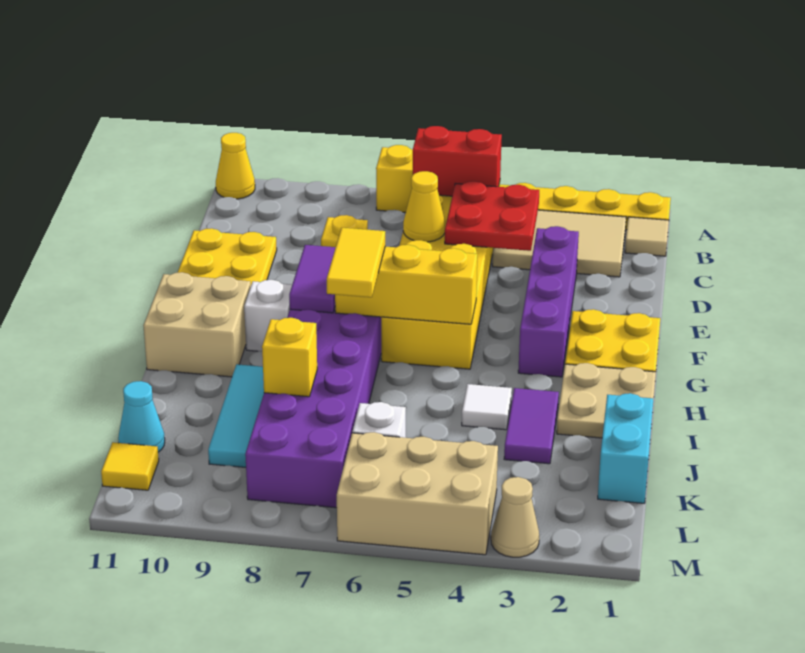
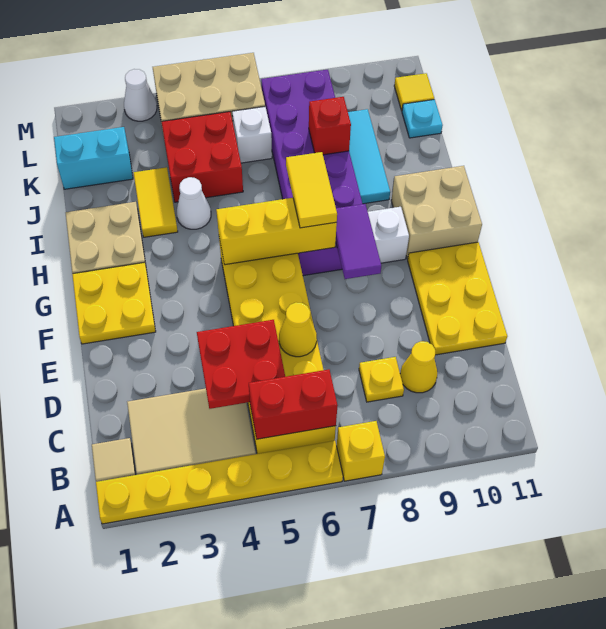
yellow 1x1 cone [216,133,255,199] -> yellow 1x1 cone moved to [400,341,437,393]
purple 1x4 brick [518,226,579,377] -> none
purple 1x2 tile [504,388,559,464] -> yellow 1x2 tile [134,167,178,237]
white 1x1 tile [462,384,512,430] -> white 1x1 cone [177,177,211,229]
cyan 1x2 brick [598,393,654,503] -> cyan 1x2 brick turned to [54,127,133,189]
none -> red 2x2 brick [161,112,243,202]
yellow 1x1 brick [262,318,317,397] -> red 1x1 brick [309,97,351,155]
cyan 1x1 cone [118,381,165,452] -> cyan 1x1 plate [402,99,443,138]
tan 1x1 cone [491,477,539,557] -> white 1x1 cone [124,69,157,121]

